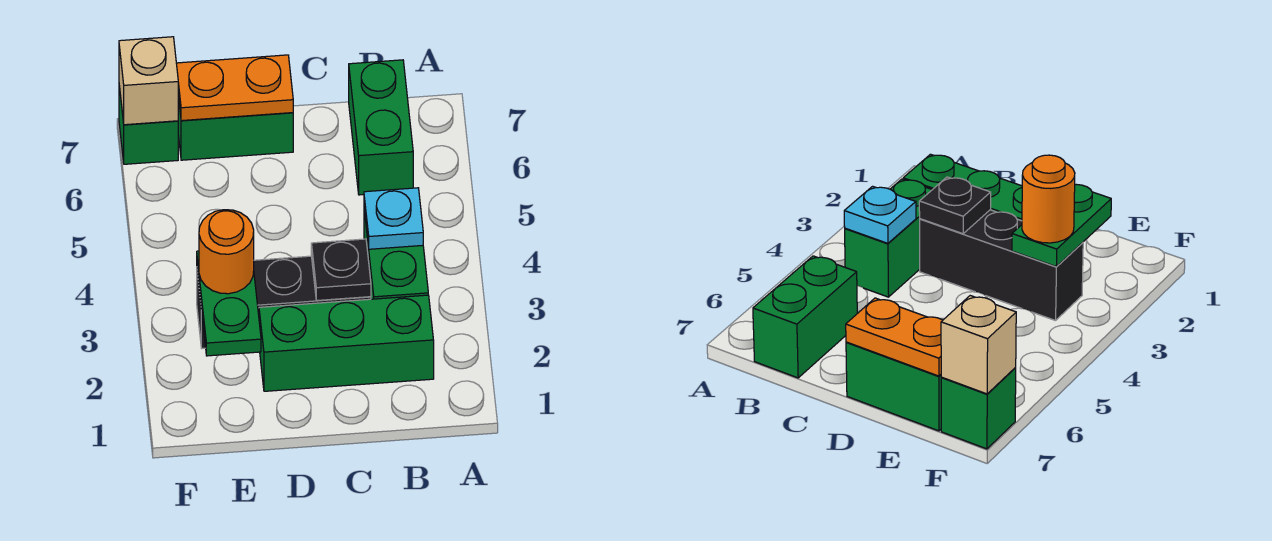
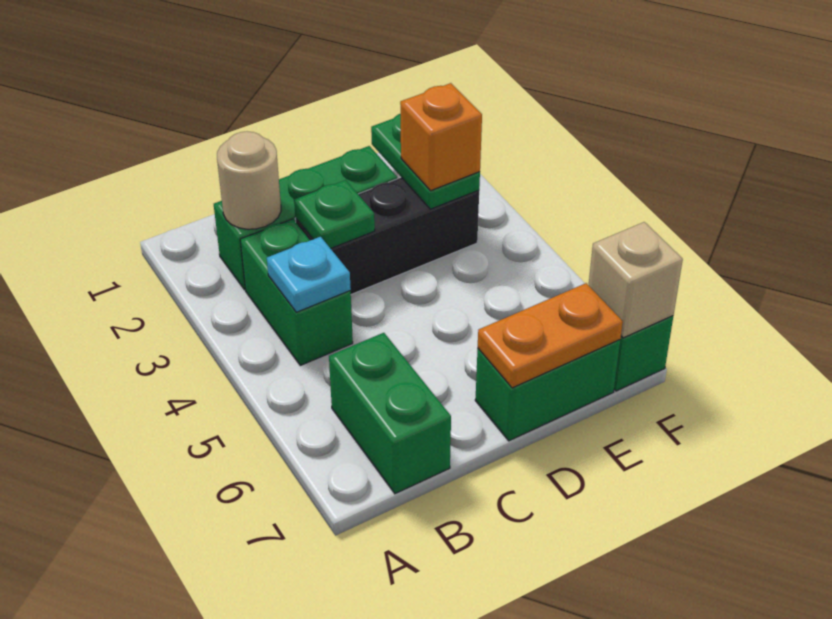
none -> tan 1x1 round brick [217,131,281,229]
black 1x1 plate [311,239,371,300] -> green 1x1 plate [294,180,375,249]
orange 1x1 round brick [199,210,254,294] -> orange 1x1 brick [400,83,482,191]

